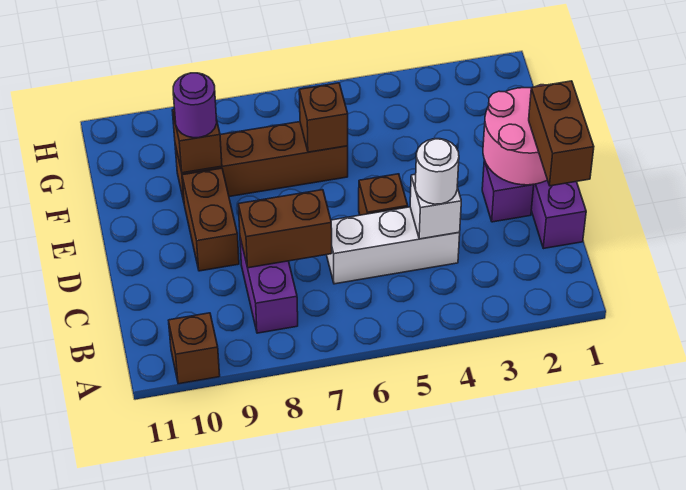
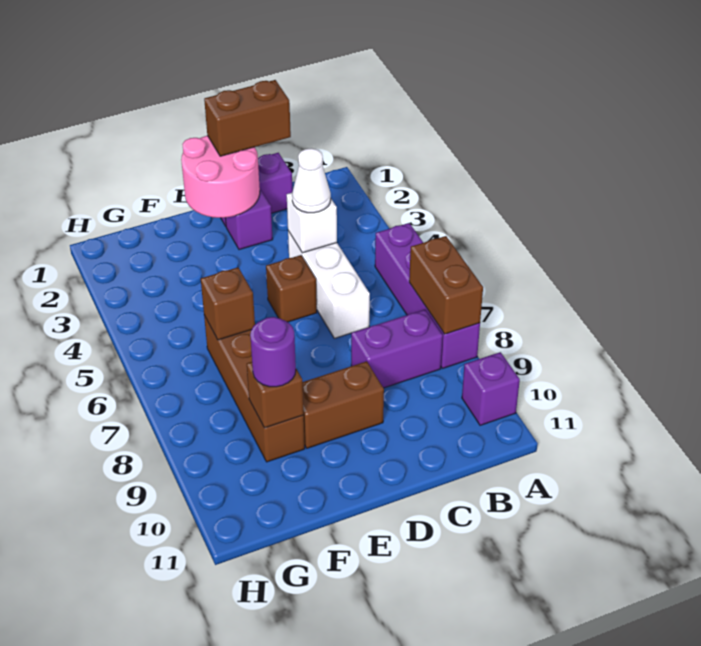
none -> purple 1x4 brick [375,223,480,369]
brown 1x1 brick [168,313,220,384] -> purple 1x1 brick [462,352,520,425]
white 1x1 round brick [415,139,459,204] -> white 1x1 cone [292,148,331,213]
brown 1x2 brick [238,190,332,268] -> brown 1x2 brick moved to [409,236,483,334]

